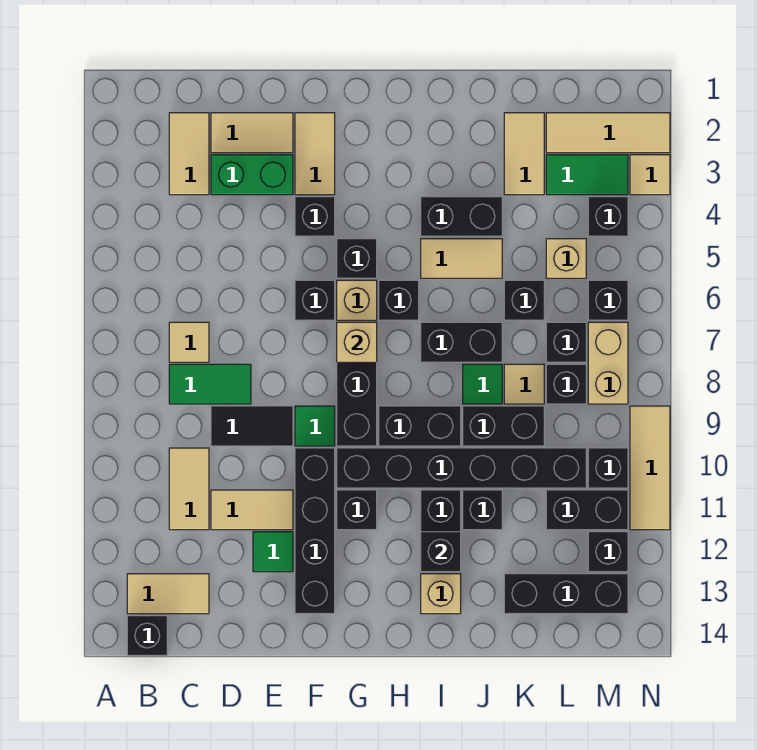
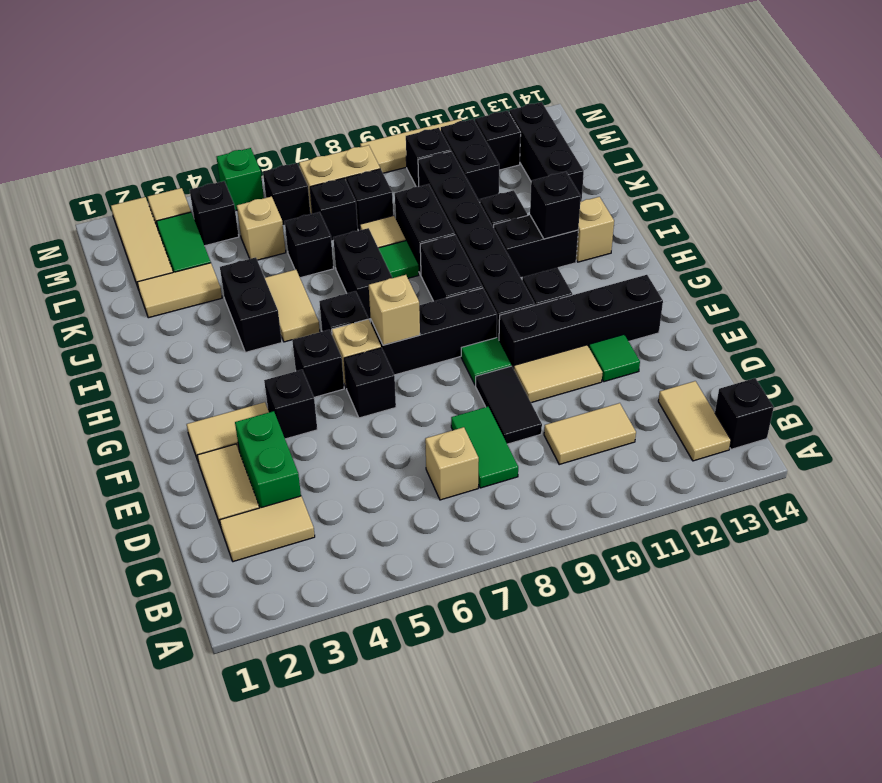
tan 1x1 tile [169,322,209,362] -> tan 1x1 brick [425,427,479,500]
tan 1x2 tile [211,490,293,530] -> tan 1x2 tile turned to [514,345,603,403]
none -> green 1x1 brick [217,148,264,211]

